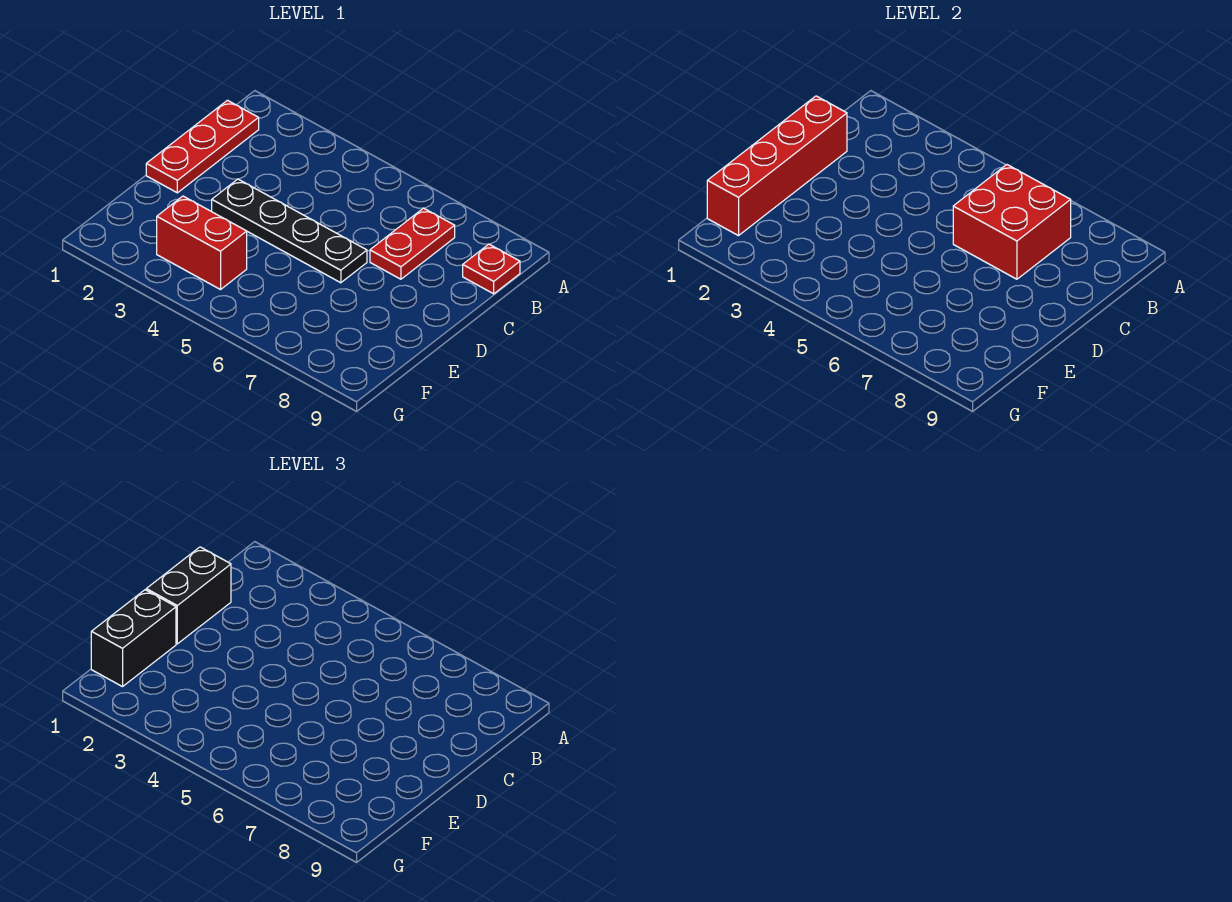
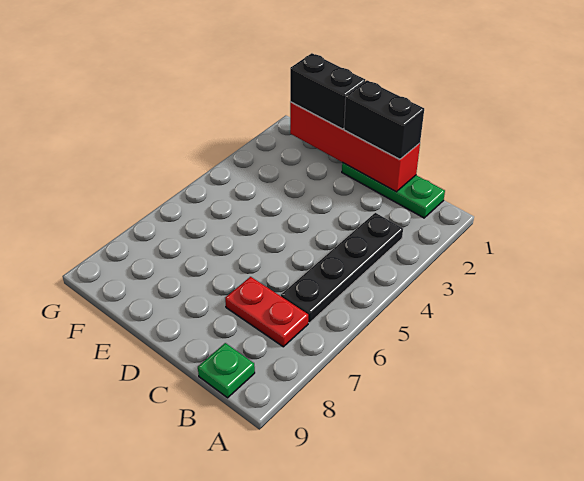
red 1x3 plate [146,100,259,193] -> green 1x3 plate [342,163,445,218]
red 2x2 brick [953,165,1071,279] -> none
red 1x1 plate [463,244,520,294] -> green 1x1 plate [198,343,255,398]
black 1x4 plate [212,179,367,283] -> black 1x4 plate moved to [281,213,403,323]
red 1x2 brick [157,196,247,290] -> none

